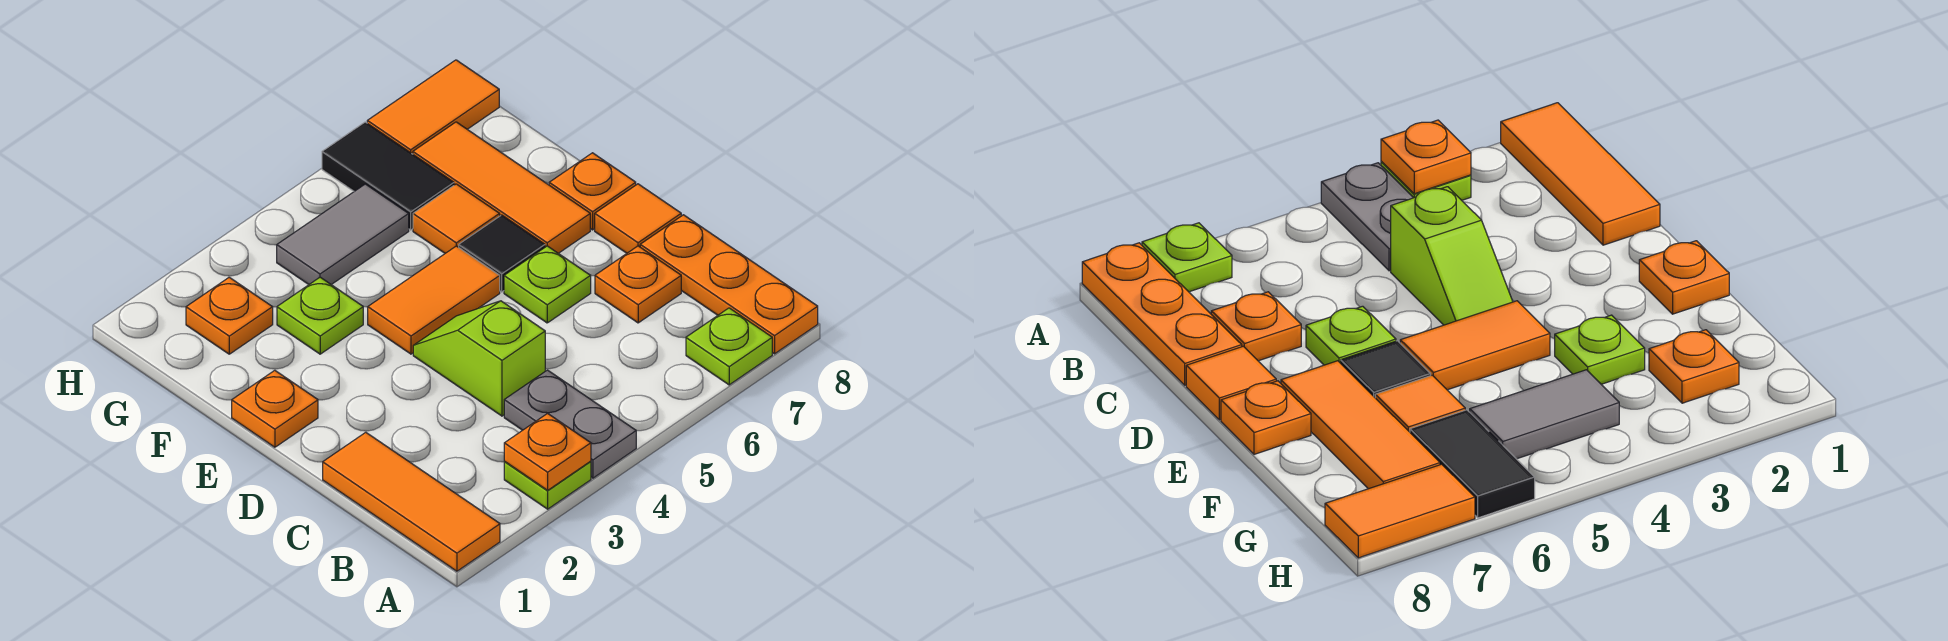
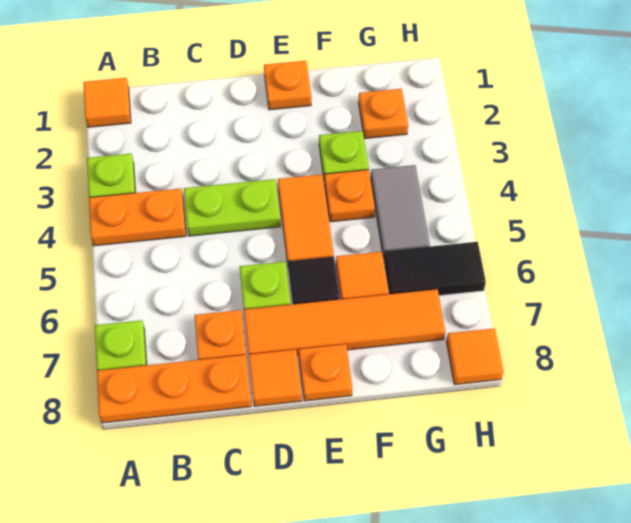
orange 1x3 tile [323,432,500,571] -> orange 1x1 tile [84,78,131,127]
orange 1x1 plate [504,414,591,490] -> orange 1x1 plate moved to [325,170,375,222]
grey 1x2 plate [504,370,636,478] -> orange 1x2 plate [89,189,186,246]
lime 1x2 slope [413,301,545,416] -> lime 1x2 plate [184,179,281,236]
orange 1x3 tile [413,122,590,253] -> orange 1x4 tile [244,289,445,355]
orange 1x2 tile [367,60,499,154] -> orange 1x1 tile [446,328,504,385]

